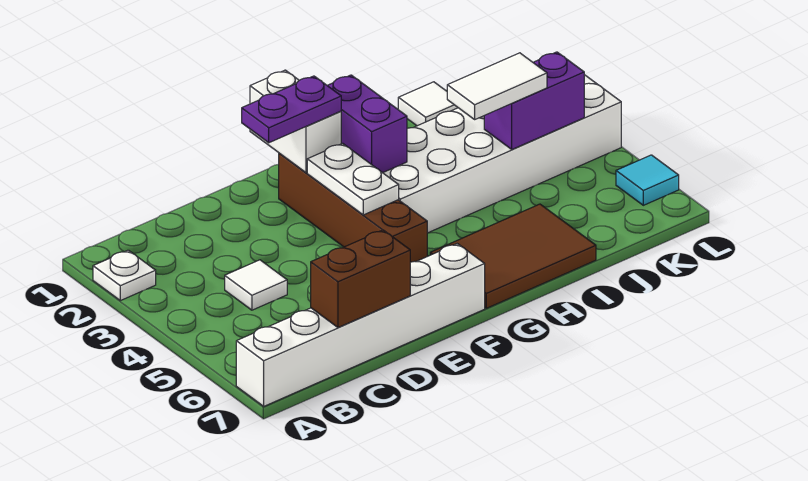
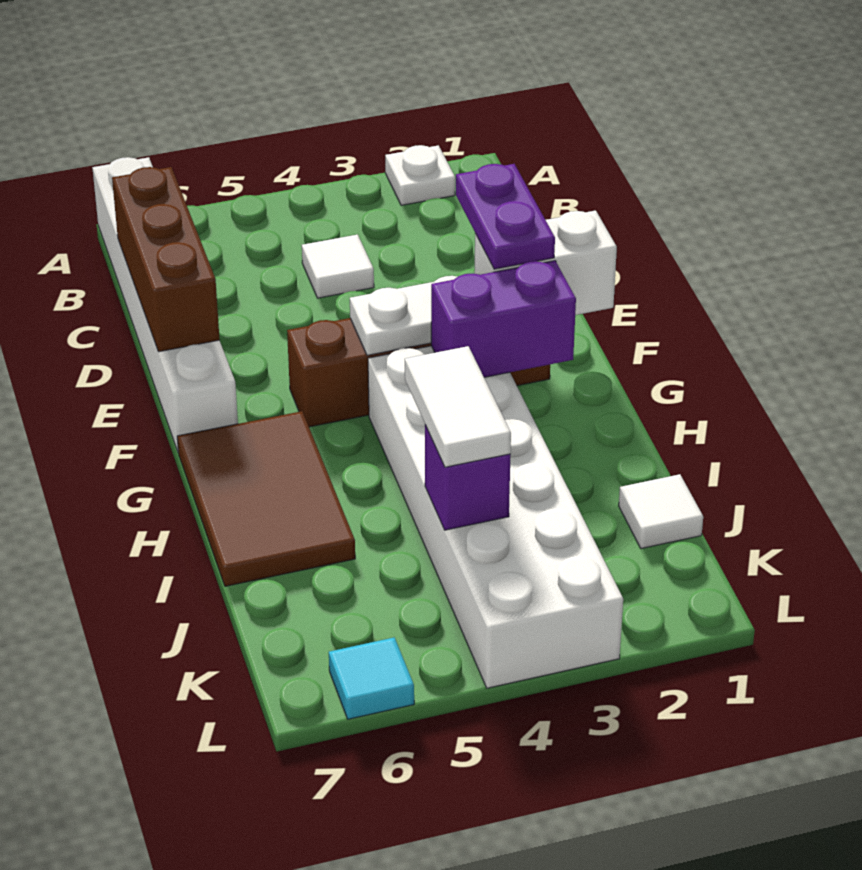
brown 1x2 brick [311,230,410,327] -> brown 1x3 brick [112,167,220,352]
purple 1x2 brick [484,52,584,149] -> purple 1x1 brick [425,425,510,530]

